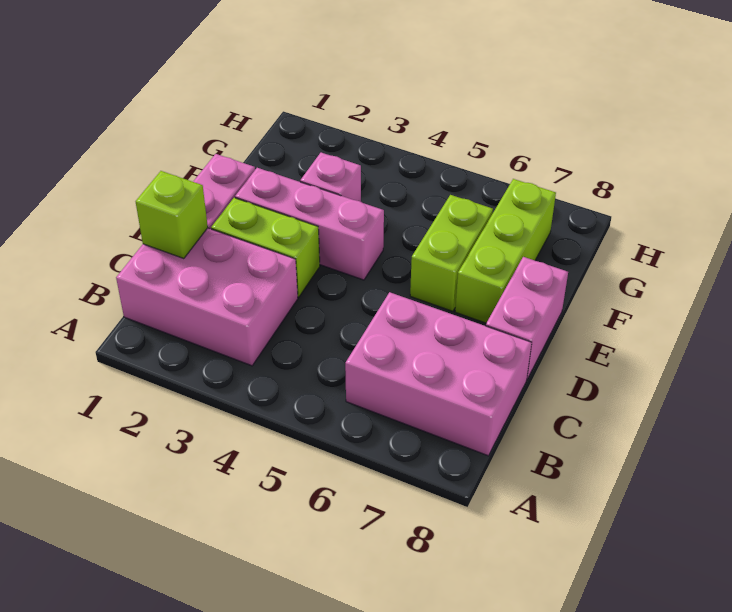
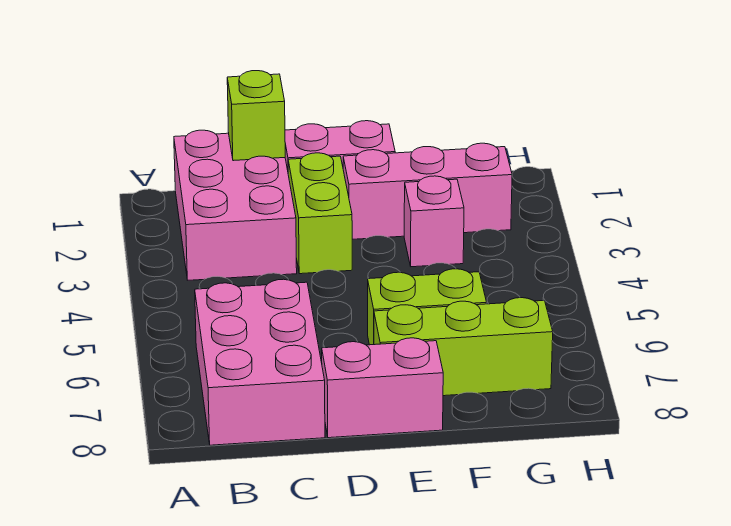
pink 1x3 brick [235,168,384,280] -> pink 1x3 brick turned to [343,143,512,239]

